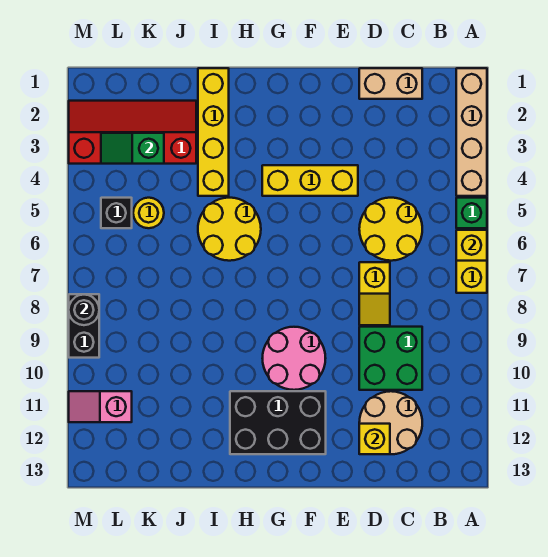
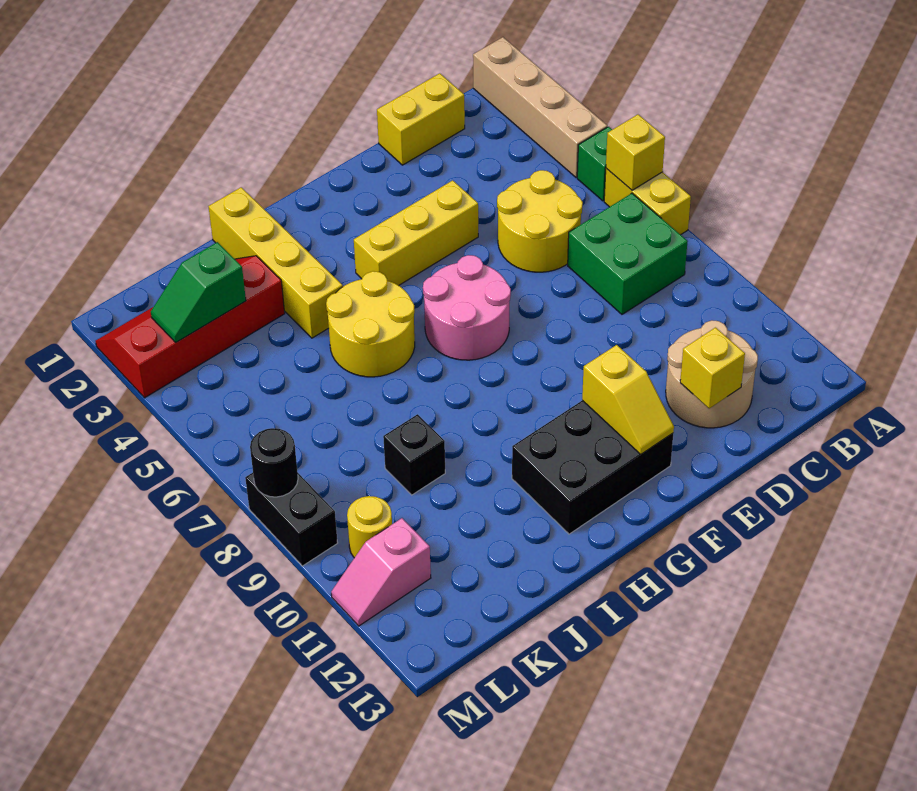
tan 1x2 brick [359,68,422,99] -> yellow 1x2 brick [377,73,465,165]
green 2x2 brick [359,327,422,390] -> green 2x2 brick moved to [568,193,688,314]
yellow 1x2 slope [359,262,390,325] -> yellow 1x2 slope moved to [582,345,674,454]
pink 2x2 round brick [262,327,326,390] -> pink 2x2 round brick moved to [423,255,511,360]
yellow 1x1 round brick [133,198,164,228] -> yellow 1x1 round brick moved to [347,496,392,558]
black 1x1 brick [101,198,132,228] -> black 1x1 brick moved to [383,414,445,495]

